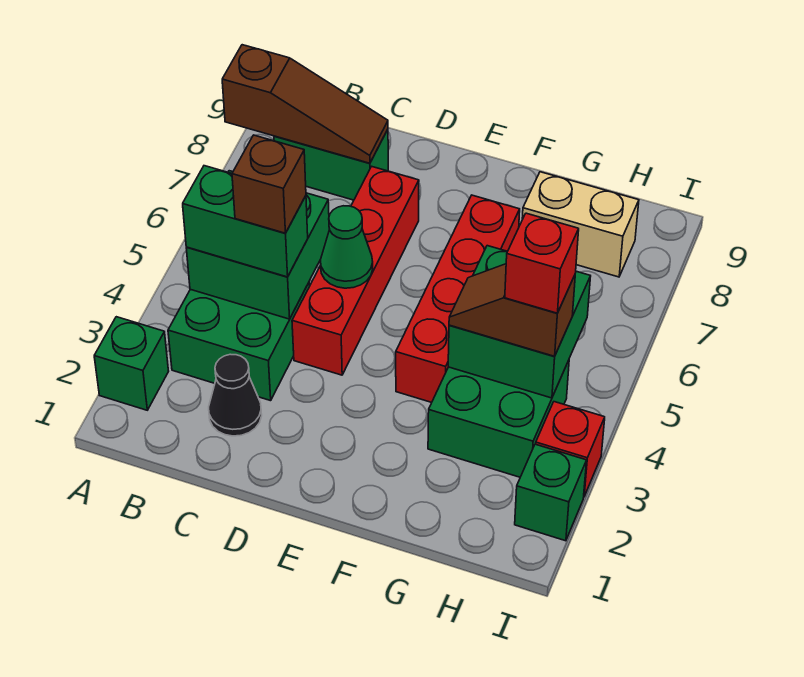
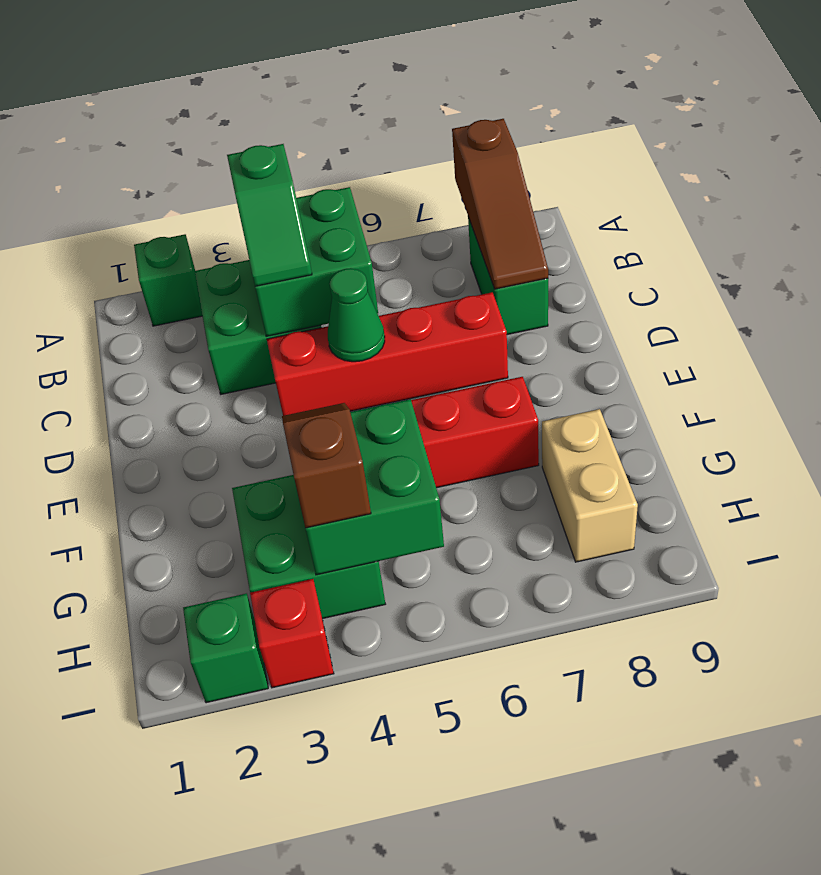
green 1x2 brick [183,166,308,277] -> green 1x2 slope [227,144,312,286]
black 1x1 cone [209,354,262,436] -> none
brown 1x1 brick [232,135,306,233] -> none
red 1x1 brick [505,213,579,313] -> none

